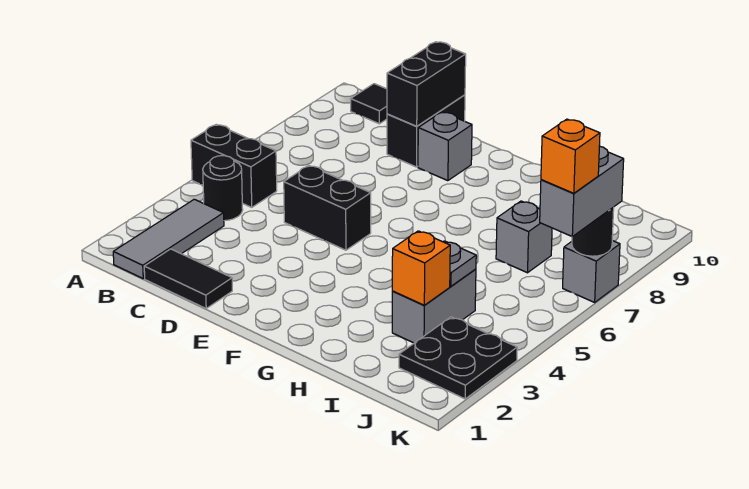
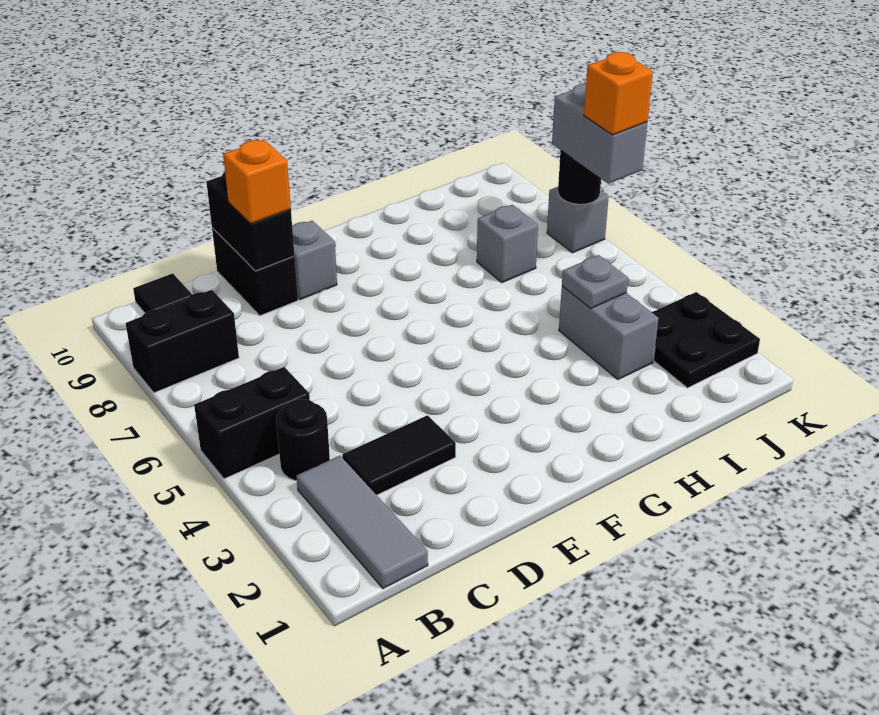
black 1x2 tile [144,249,232,308] -> black 1x2 tile moved to [342,415,456,495]
black 1x2 brick [284,165,371,250] -> black 1x2 brick moved to [126,290,239,393]
orange 1x1 brick [392,231,450,305] -> orange 1x1 brick moved to [223,140,291,223]

